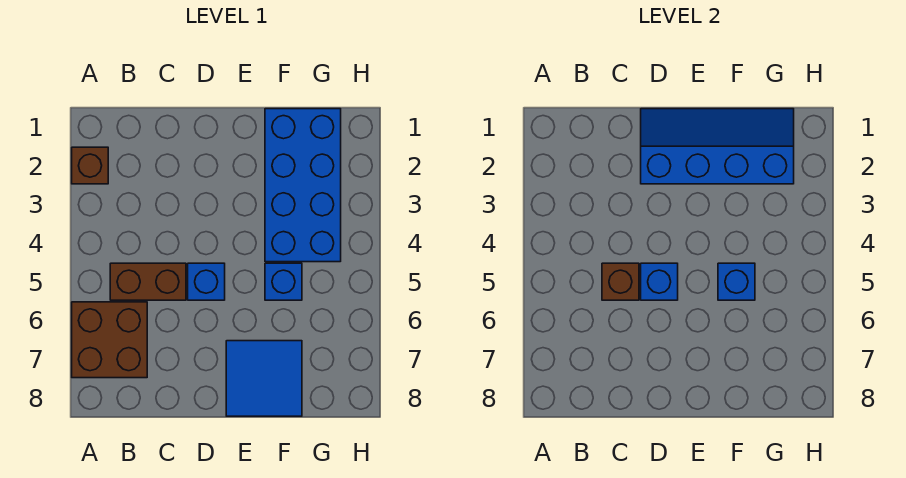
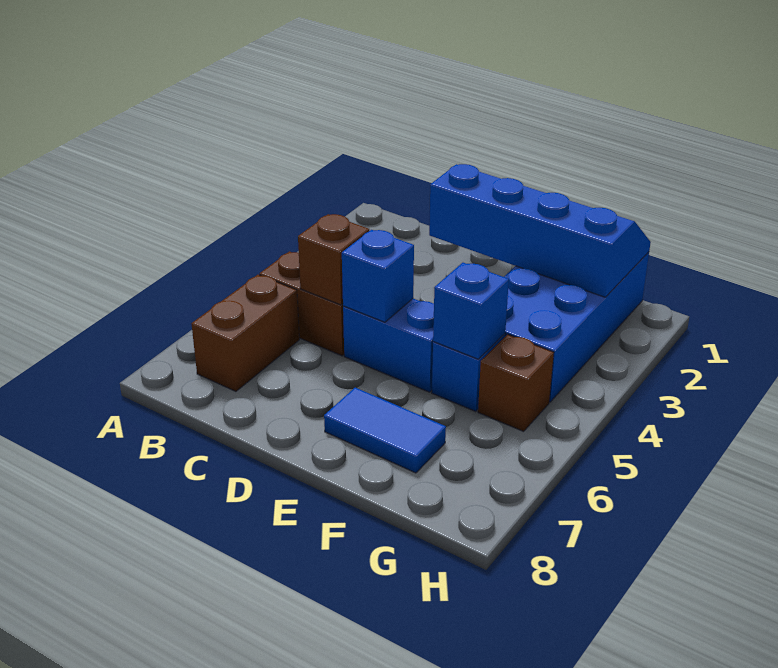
brown 1x1 brick [72,147,108,184] -> brown 1x1 brick moved to [478,335,554,431]
brown 2x2 brick [72,302,147,378] -> brown 1x2 brick [191,275,299,391]
blue 1x1 brick [188,263,225,300] -> blue 1x2 brick [343,299,434,392]
blue 2x2 tile [226,341,302,416] -> blue 1x2 tile [324,388,446,473]

